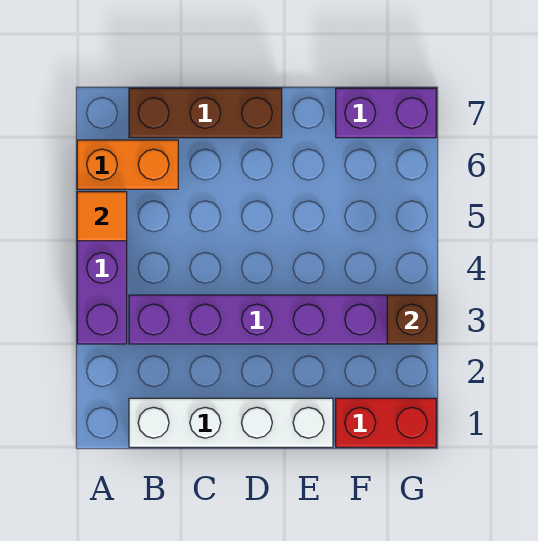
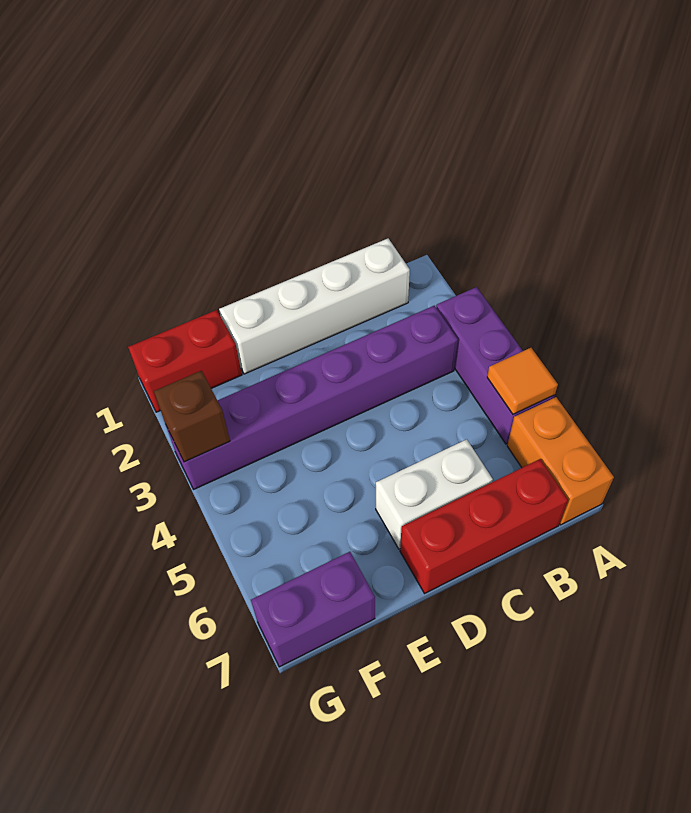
orange 1x2 brick [77,140,178,189] -> orange 1x2 brick turned to [507,397,614,525]
brown 1x3 brick [129,88,282,138] -> red 1x3 brick [400,459,568,593]
none -> white 1x2 brick [376,439,493,549]

